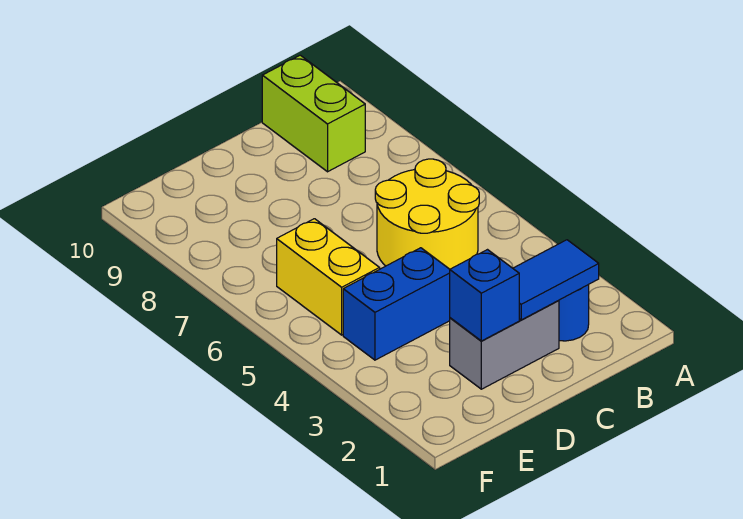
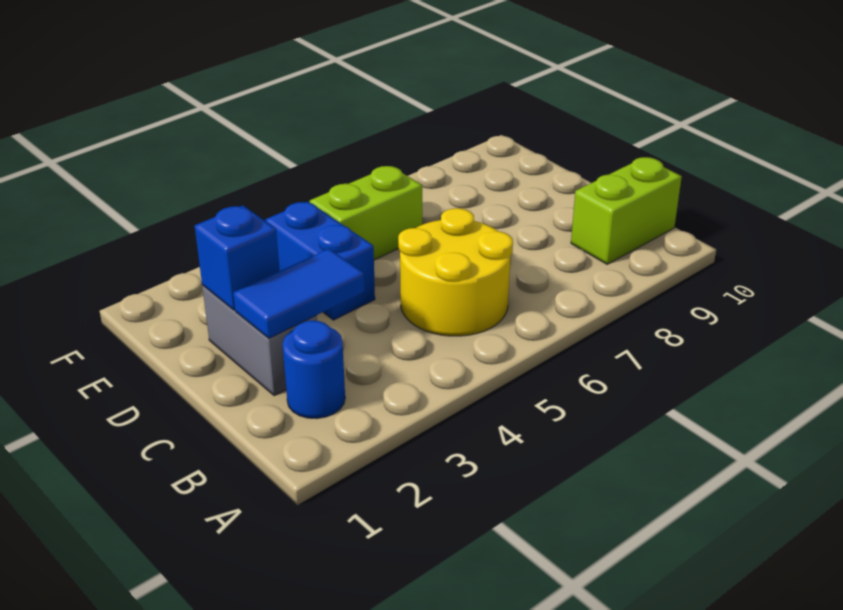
blue 1x2 tile [513,240,599,320] -> blue 1x2 tile turned to [233,249,365,338]
yellow 1x2 brick [277,219,380,335] -> lime 1x2 brick [310,166,422,260]

